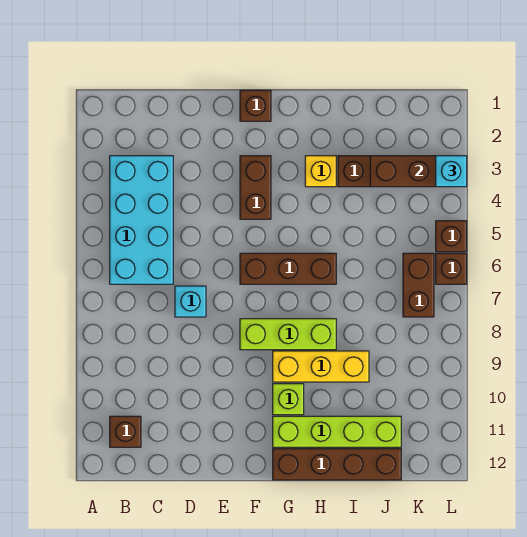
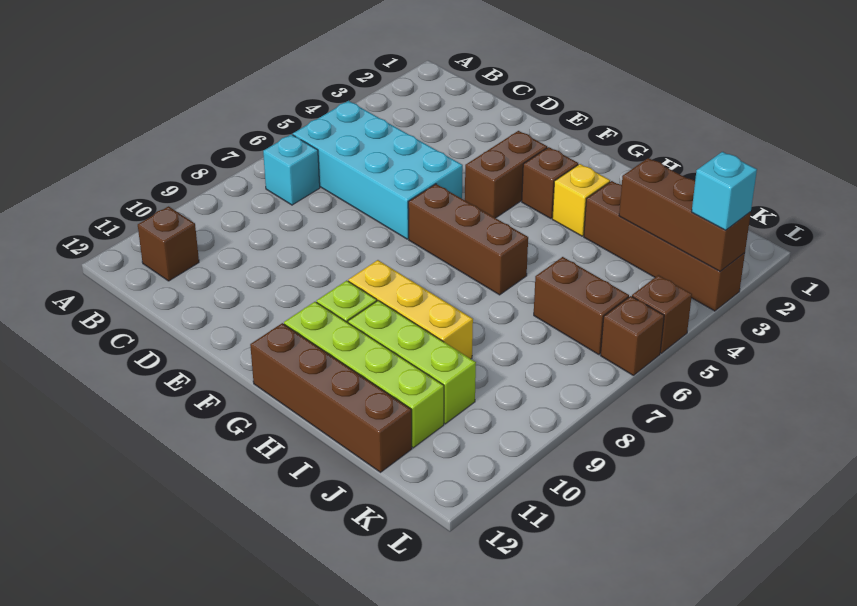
cyan 2x4 brick [110,156,173,284] -> cyan 2x4 brick turned to [293,101,463,239]
cyan 1x1 brick [175,286,206,317] -> cyan 1x1 brick moved to [263,134,320,205]
brown 1x1 brick [240,90,271,121] -> brown 1x1 brick moved to [522,147,578,219]
lime 1x3 brick [240,319,336,350] -> lime 1x3 brick moved to [348,300,476,424]
brown 1x2 brick [403,253,434,317] -> brown 1x2 brick turned to [534,257,629,355]

